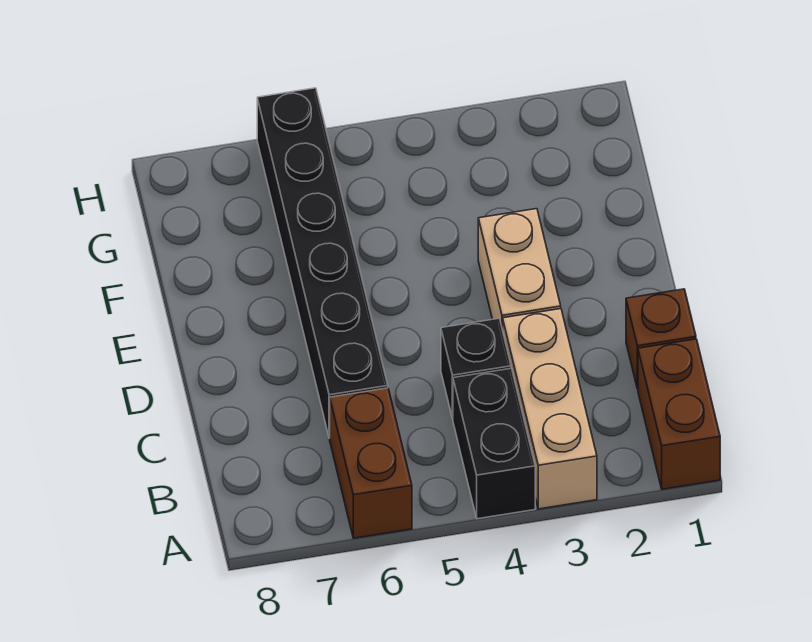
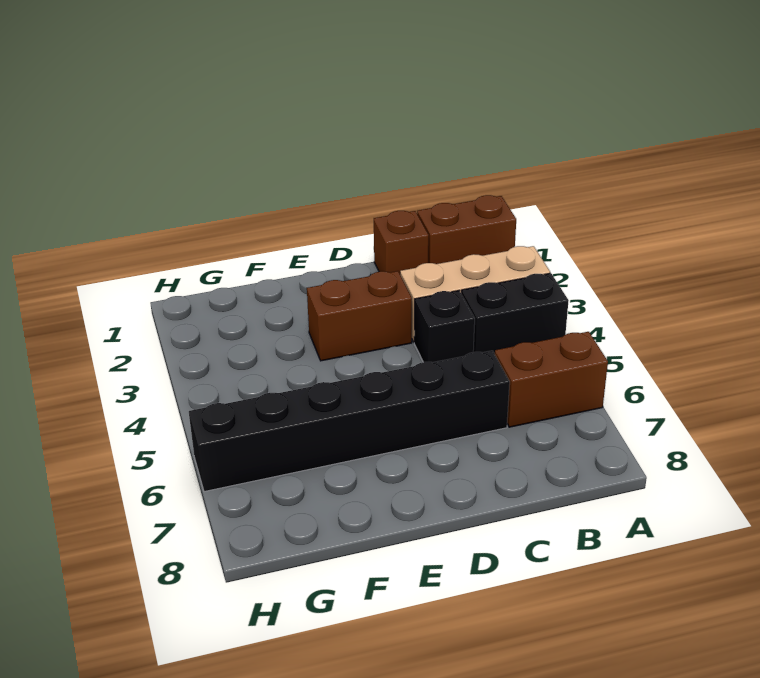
tan 1x2 brick [478,209,561,330] -> brown 1x2 brick [307,271,412,361]

